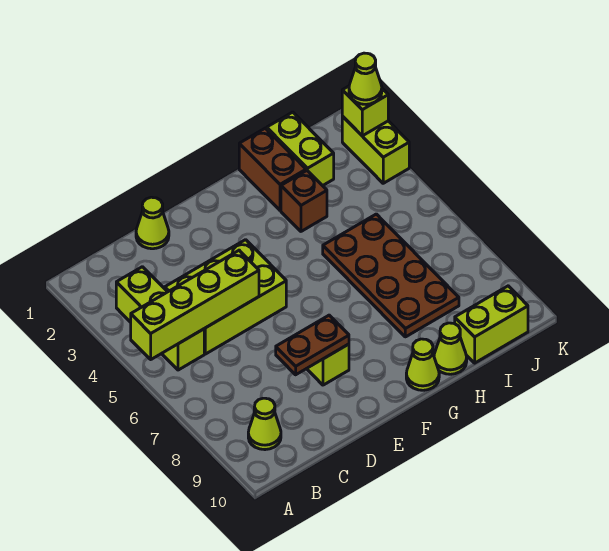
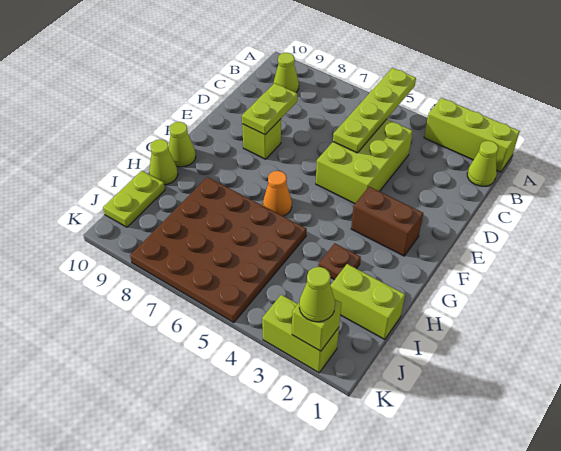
lime 1x4 brick [131,250,259,359] -> lime 1x4 plate [333,68,416,153]
lime 1x3 brick [116,267,204,370] -> lime 1x3 brick moved to [424,98,520,172]
lime 1x1 cone [136,197,169,249] -> lime 1x1 cone moved to [467,141,498,186]
brown 1x2 plate [276,315,349,375] -> lime 1x2 plate [242,83,297,135]
none -> orange 1x1 cone [263,171,292,216]
brown 1x2 brick [239,128,306,210] -> brown 1x2 brick moved to [351,187,423,256]
brown 1x1 brick [281,171,327,231] -> brown 1x1 plate [318,243,361,280]
brown 2x4 plate [323,214,459,337] -> brown 4x4 plate [130,177,307,323]
lime 1x2 brick [455,286,528,363] -> lime 1x2 plate [103,171,165,227]

